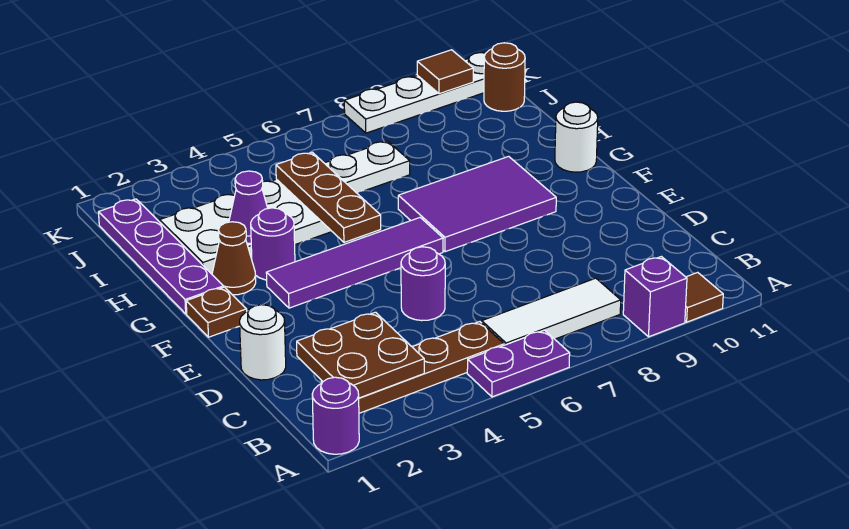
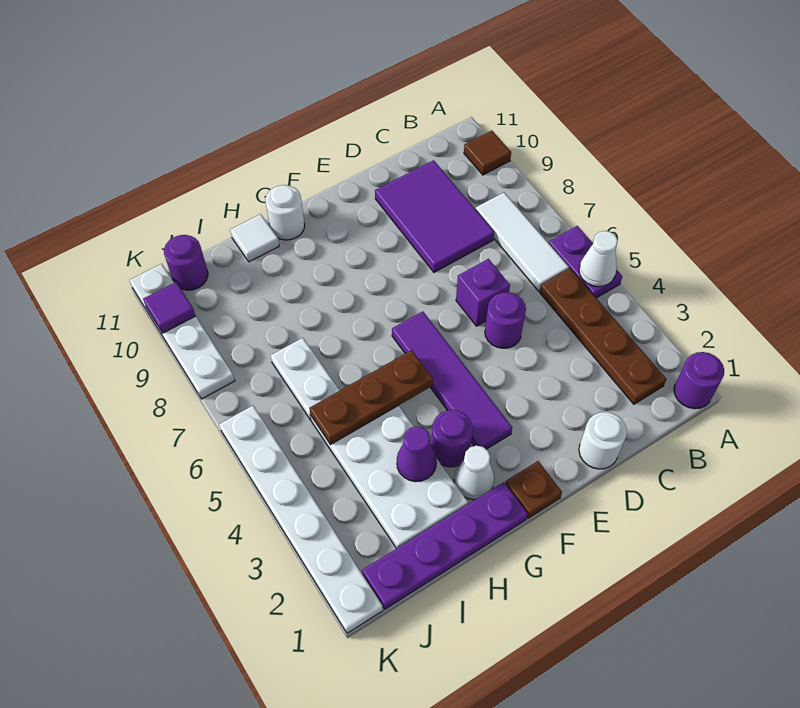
none -> white 1x1 cone [579,231,618,287]
purple 1x1 brick [623,257,687,337] -> purple 1x1 brick moved to [456,259,510,326]
brown 2x2 plate [297,312,424,398] -> none
purple 2x3 tile [398,156,556,252] -> purple 2x3 tile moved to [375,160,494,272]
brown 1x1 cone [212,222,256,295] -> white 1x1 cone [454,446,494,500]
none -> white 1x1 tile [230,214,279,262]
brown 1x1 round brick [484,43,525,111] -> purple 1x1 round brick [164,235,208,290]
none -> white 1x6 plate [219,406,383,633]
brown 1x1 tile [417,50,473,94] -> purple 1x1 tile [143,282,196,333]

